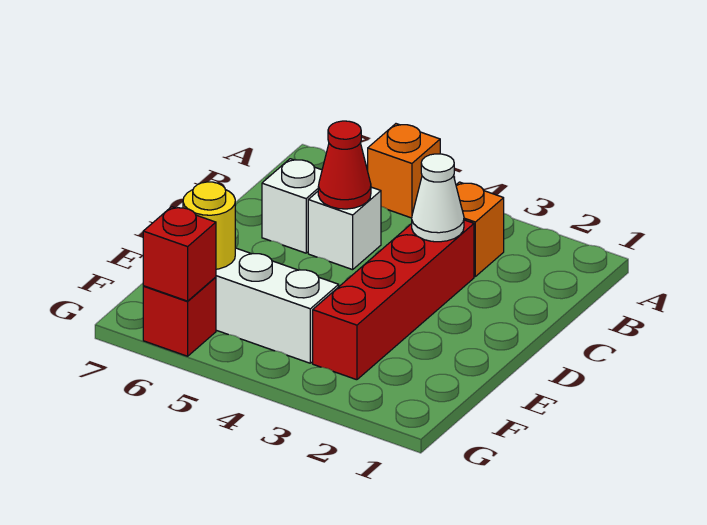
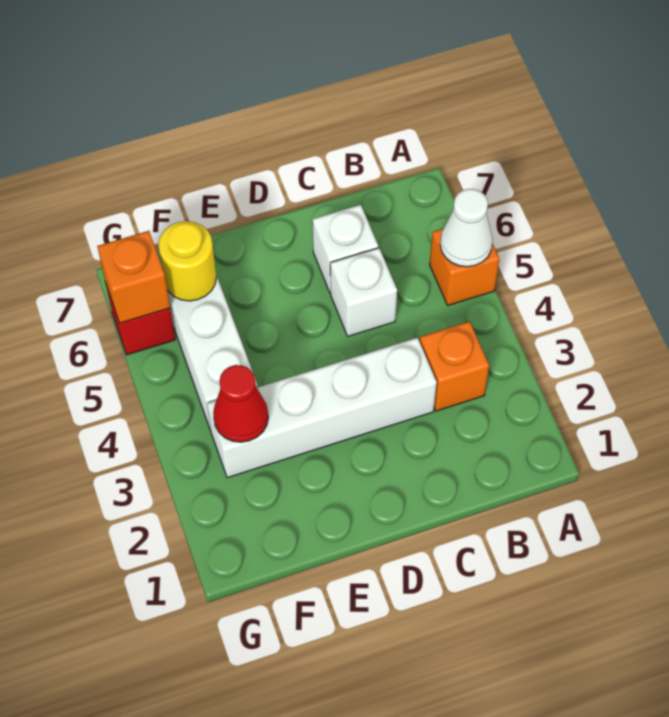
red 1x4 brick [313,220,474,380] -> white 1x4 brick [207,338,437,478]
white 1x1 cone [412,154,464,242] -> white 1x1 cone moved to [440,189,493,267]
red 1x1 cone [318,121,371,209] -> red 1x1 cone moved to [213,365,268,442]
red 1x1 brick [143,207,216,301] -> orange 1x1 brick [97,231,170,323]

